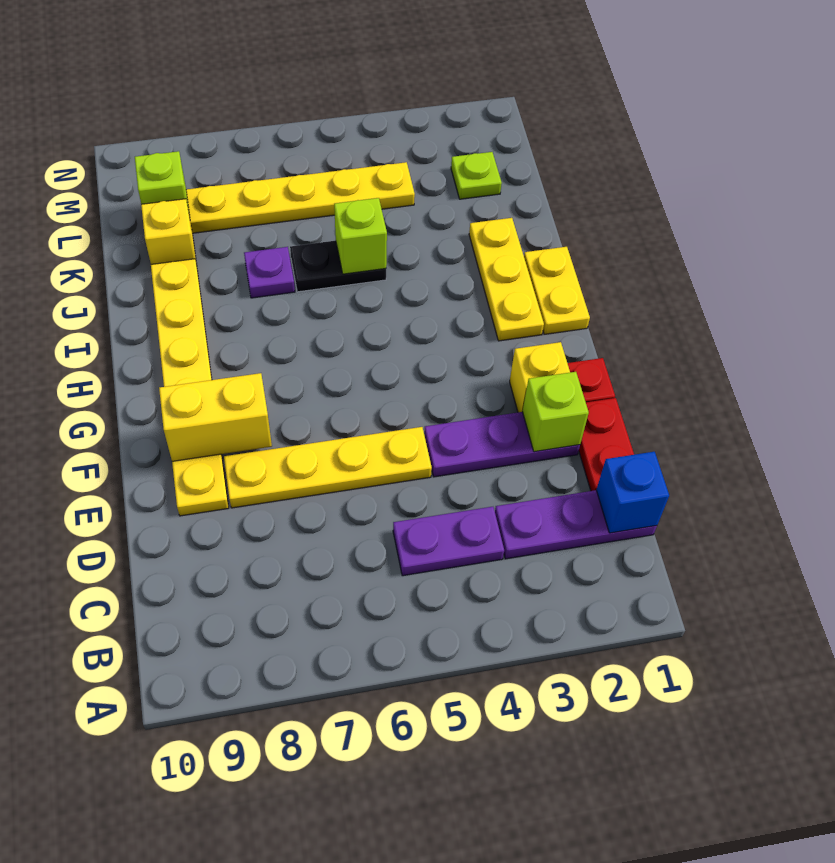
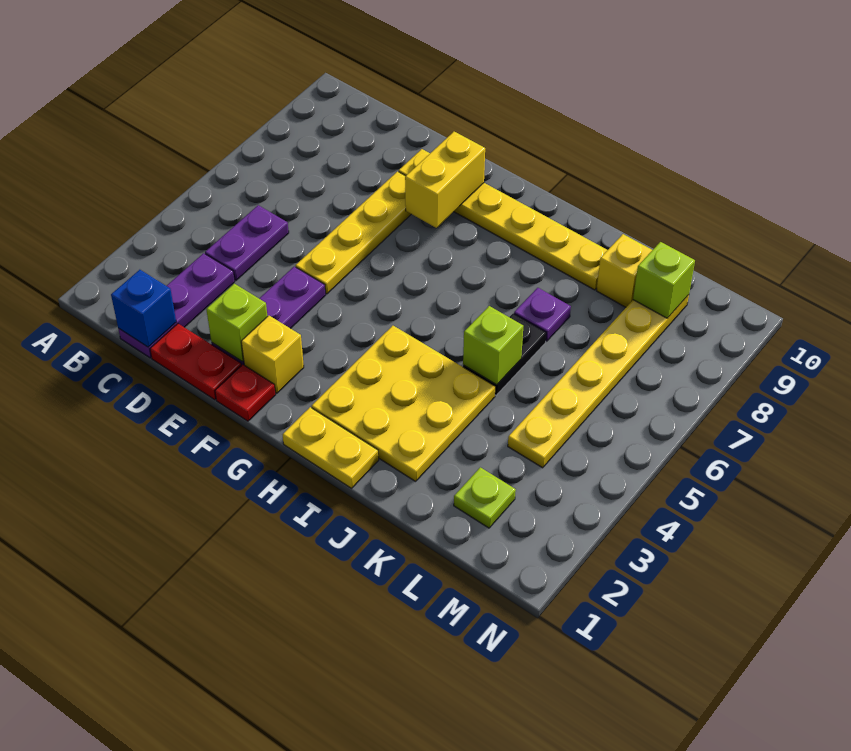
yellow 1x3 plate [469,218,544,341] -> yellow 3x3 plate [311,326,495,481]

